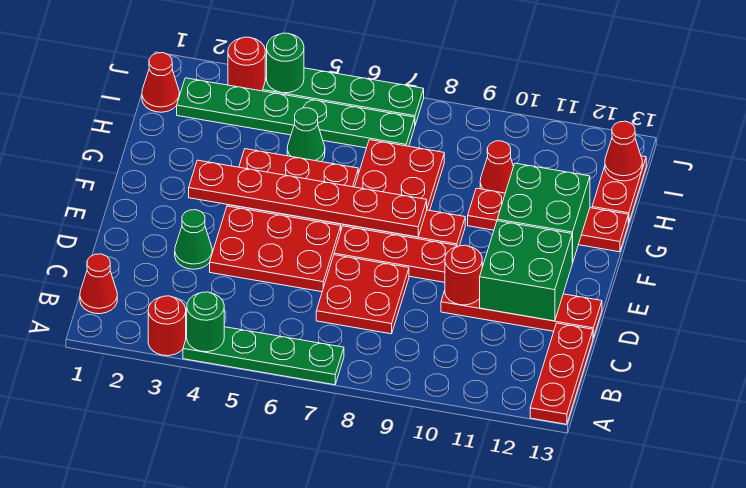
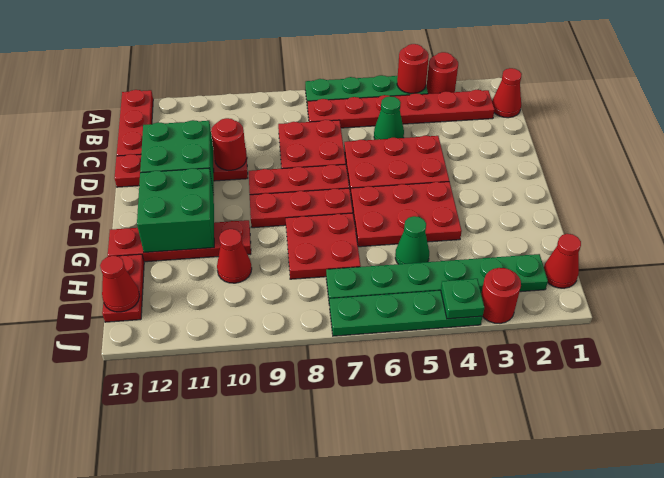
green 1x1 round brick [187,292,224,352] -> red 1x1 round brick [397,44,429,93]
green 1x1 cone [175,210,212,269] -> green 1x1 cone moved to [374,96,404,140]
red 1x6 plate [189,160,427,237] -> red 1x6 plate moved to [307,90,495,128]
green 1x1 round brick [267,33,304,93] -> green 1x1 plate [441,279,484,319]

